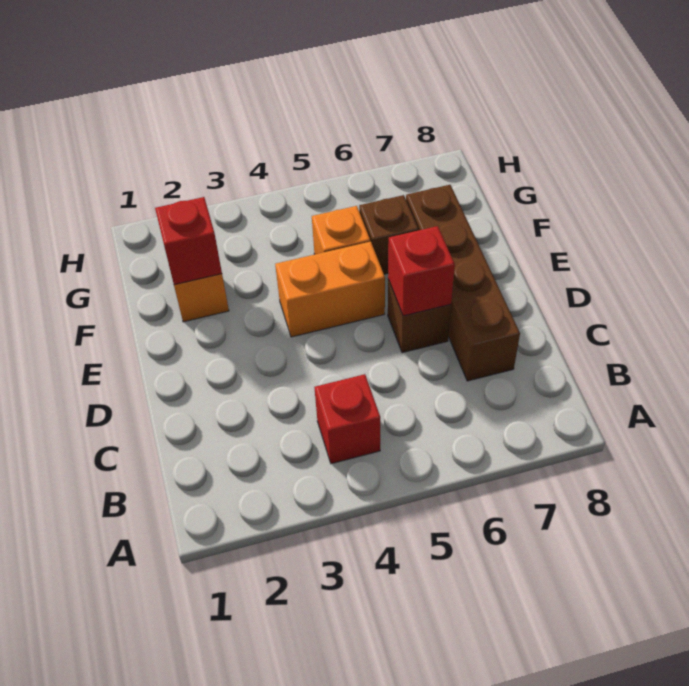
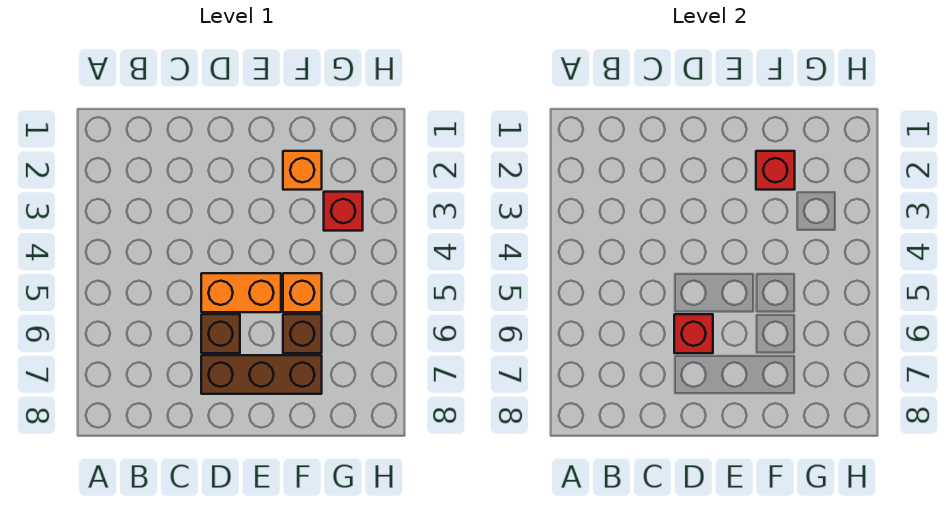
red 1x1 brick [314,374,380,464] -> red 1x1 brick moved to [324,192,363,231]
brown 1x4 brick [406,185,520,381] -> brown 1x3 brick [201,355,322,394]
orange 1x2 brick [275,241,385,337] -> orange 1x2 brick turned to [201,273,281,312]

